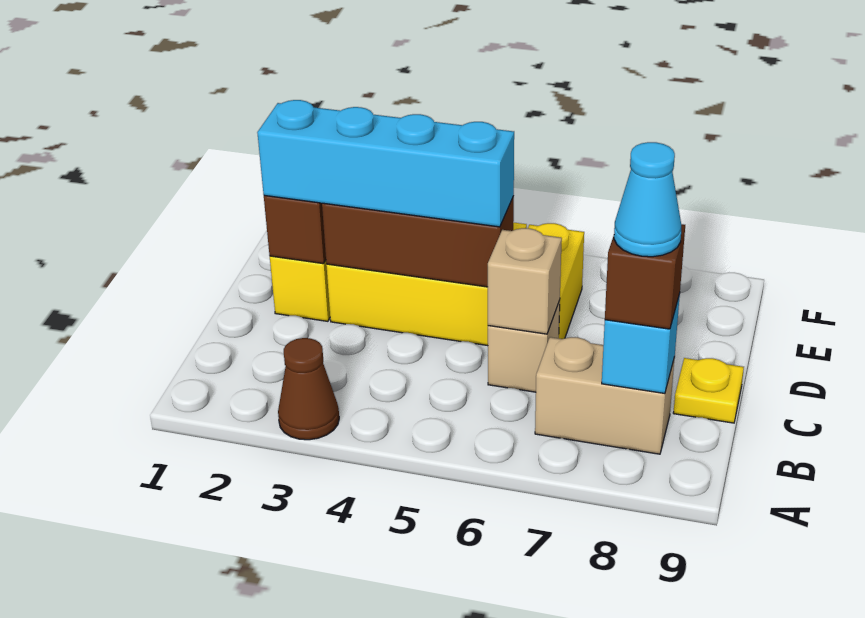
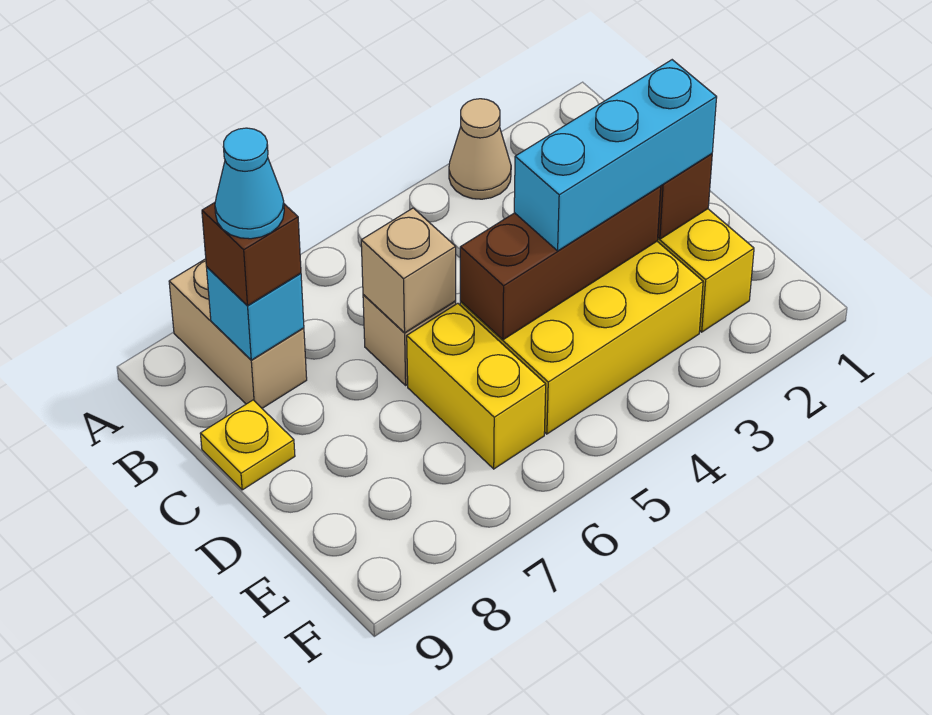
brown 1x1 cone [278,338,339,440] -> tan 1x1 cone [449,99,511,199]
tan 1x2 brick [535,337,675,454] -> tan 1x2 brick turned to [169,259,307,408]
cyan 1x4 brick [257,100,514,227] -> cyan 1x3 brick [514,60,717,251]

